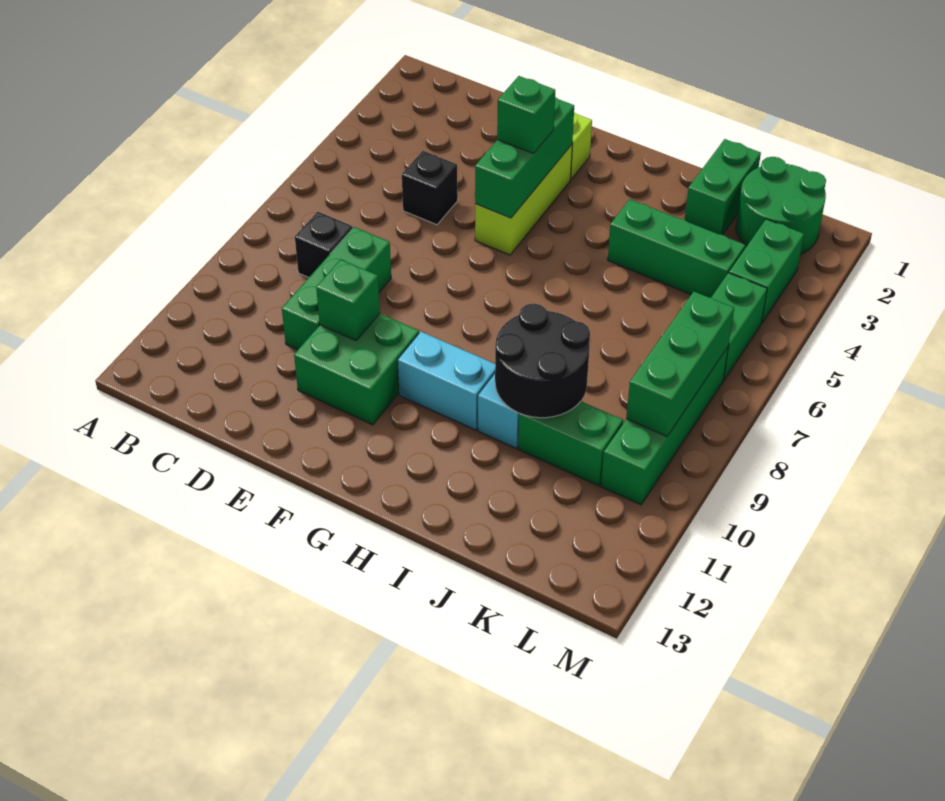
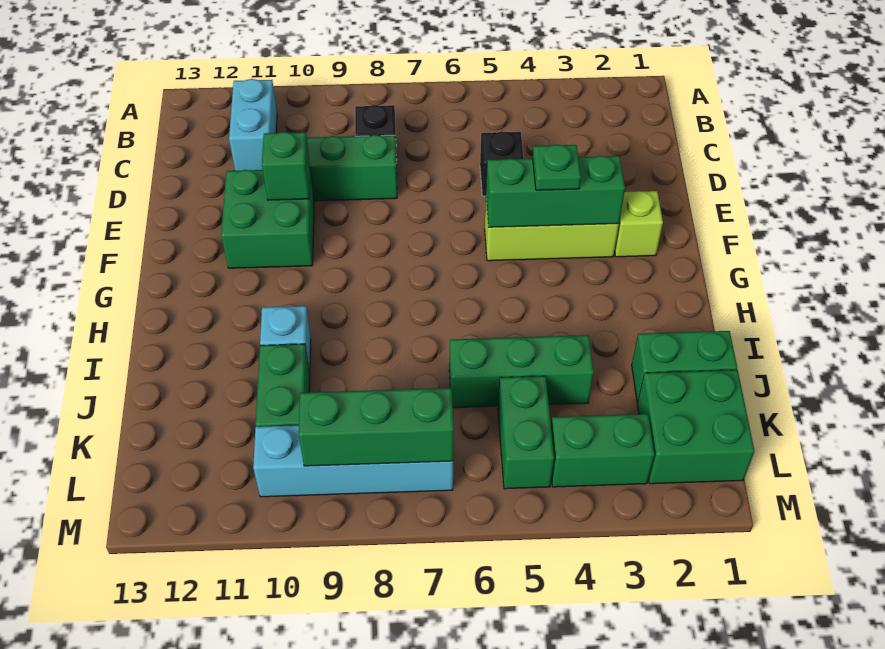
green 1x1 brick [497,76,555,153] -> green 1x1 plate [532,145,581,190]
cyan 1x2 brick [398,332,495,430] -> cyan 1x2 brick moved to [229,79,277,171]
green 1x3 brick [608,199,745,298] -> green 1x3 brick turned to [449,335,594,408]
black 2x2 round brick [495,303,590,418] -> none
green 2x2 round brick [736,157,826,254] -> green 2x2 brick [637,370,754,484]
green 1x2 brick [711,273,767,381] -> green 1x2 brick turned to [498,376,554,489]
green 1x4 brick [601,347,728,505] -> cyan 1x4 brick [253,425,453,497]

